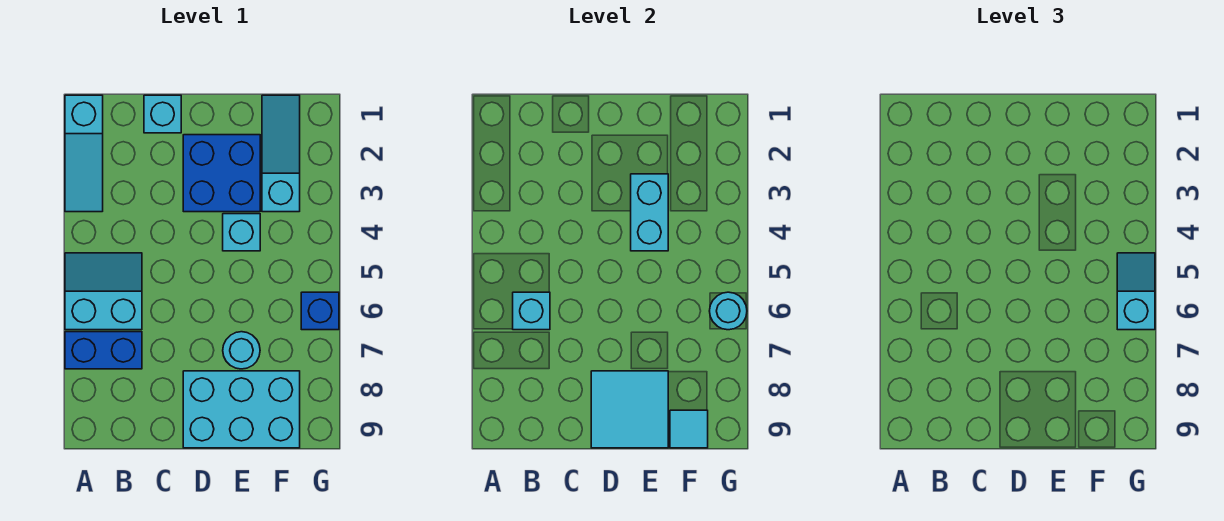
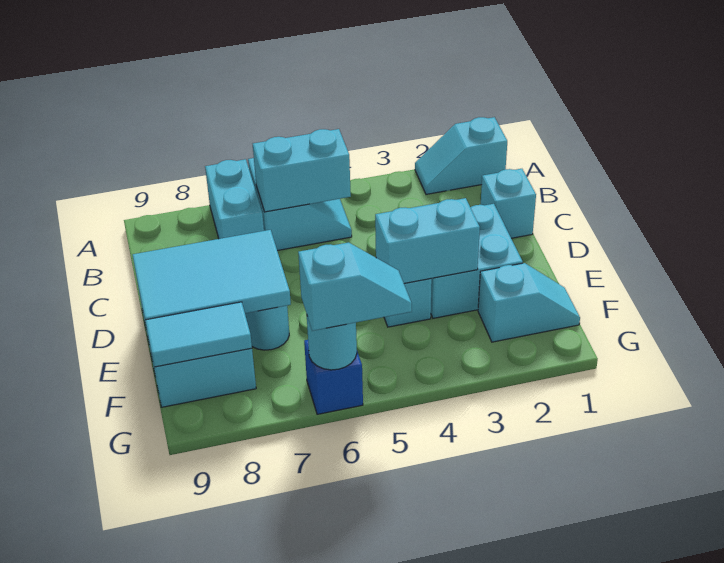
cyan 1x3 slope [65,95,103,212] -> cyan 1x2 slope [415,117,507,194]
blue 1x2 brick [65,332,142,369] -> cyan 1x2 brick [205,159,264,239]
cyan 1x1 brick [513,292,550,330] -> cyan 1x2 brick [253,129,351,212]
blue 2x2 brick [183,135,260,212] -> cyan 2x2 brick [431,204,523,318]
cyan 2x2 tile [591,371,668,448] -> cyan 2x3 tile [133,230,291,322]
cyan 1x3 slope [262,95,300,212] -> cyan 1x2 slope [478,263,580,342]
cyan 1x1 tile [670,410,708,448] -> cyan 1x2 tile [145,302,252,367]

